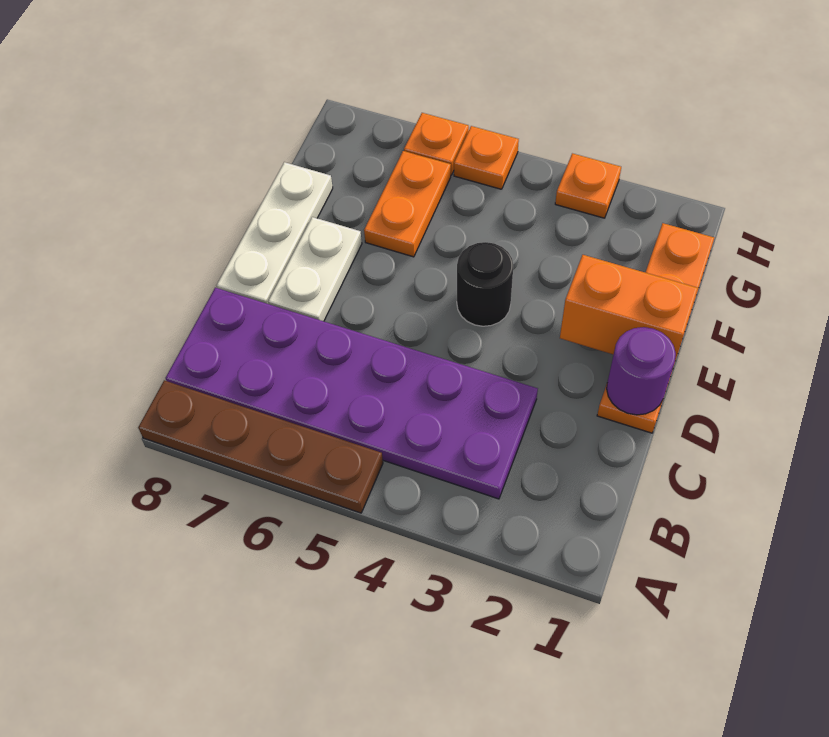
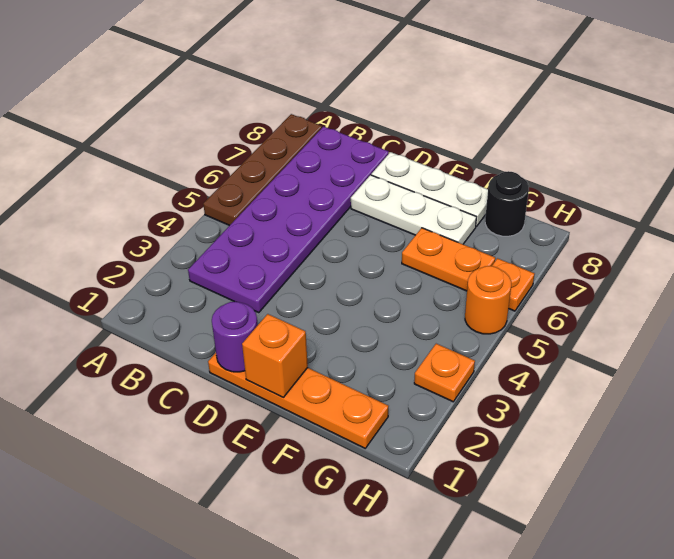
white 1x2 plate [268,217,362,321] -> white 1x3 plate [351,175,476,244]
orange 1x2 brick [560,255,698,370] -> orange 1x1 brick [242,314,308,397]
black 1x1 round brick [457,242,513,326] -> black 1x1 round brick moved to [485,171,529,236]
orange 1x1 plate [454,126,519,189] -> orange 1x1 round brick [465,266,511,334]

